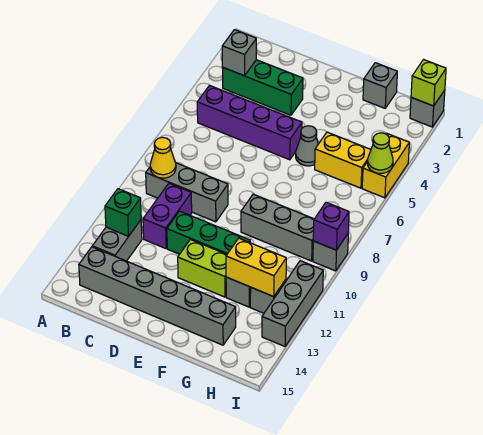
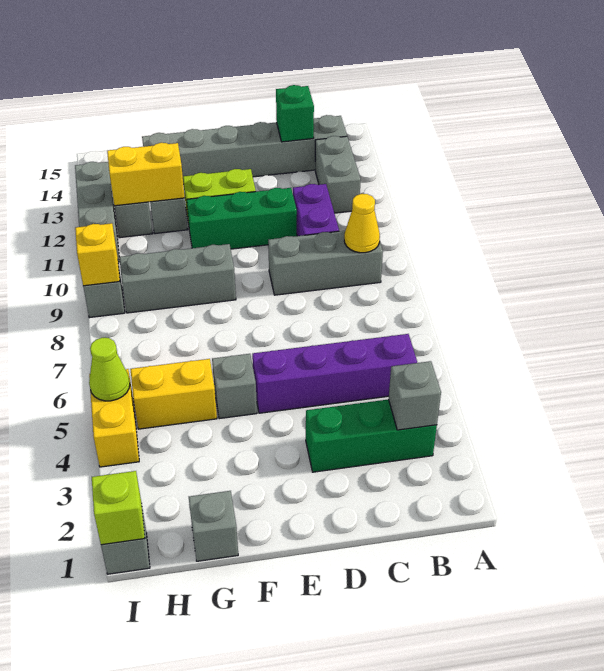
green 1x1 brick [105,189,141,236] -> green 1x1 brick moved to [276,85,314,142]
grey 1x1 cone [296,126,318,166] -> grey 1x1 brick [212,354,257,419]
purple 1x1 brick [313,202,349,250] -> yellow 1x1 brick [75,223,120,286]

